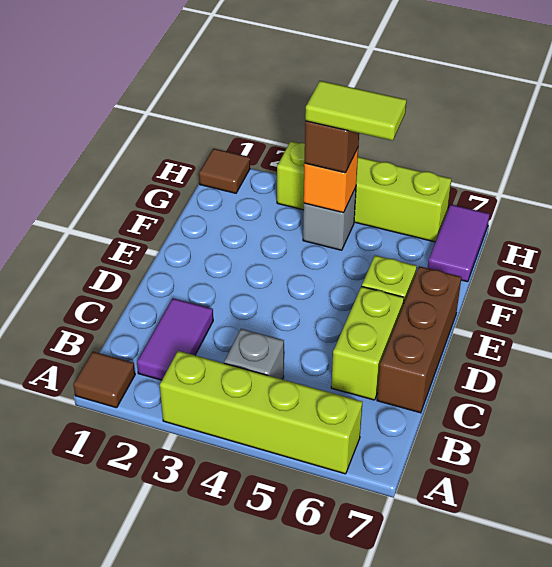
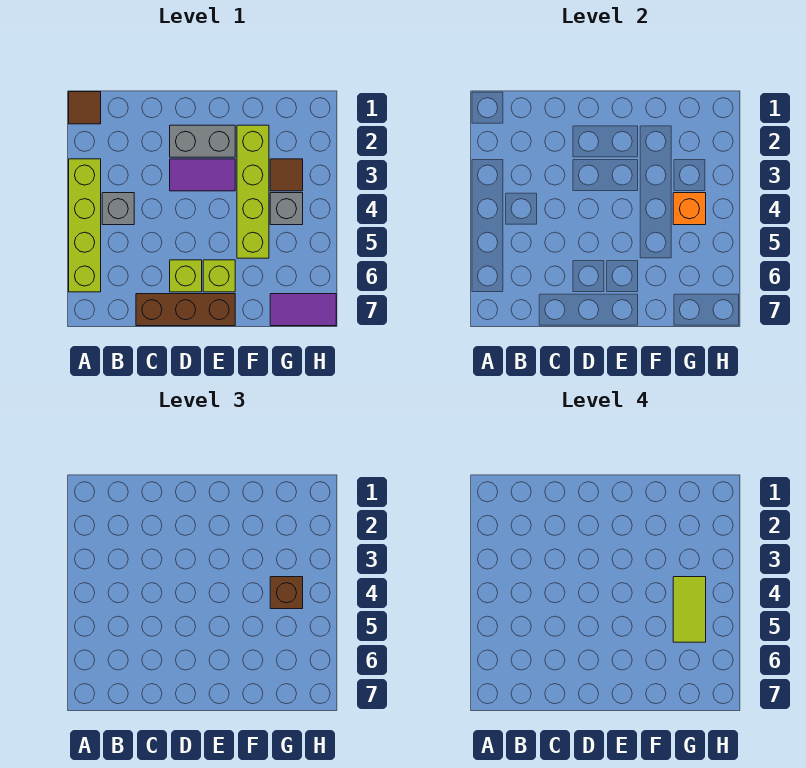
purple 1x2 tile [137,298,213,380] -> purple 1x2 tile moved to [170,159,235,191]
lime 1x2 brick [331,286,404,400] -> lime 1x1 brick [170,260,202,292]
none -> grey 1x2 brick [170,125,235,157]
brown 1x1 tile [199,149,250,193] -> brown 1x1 tile moved to [270,159,303,191]
lime 1x4 brick [277,141,451,242] -> lime 1x4 brick moved to [237,125,269,258]

